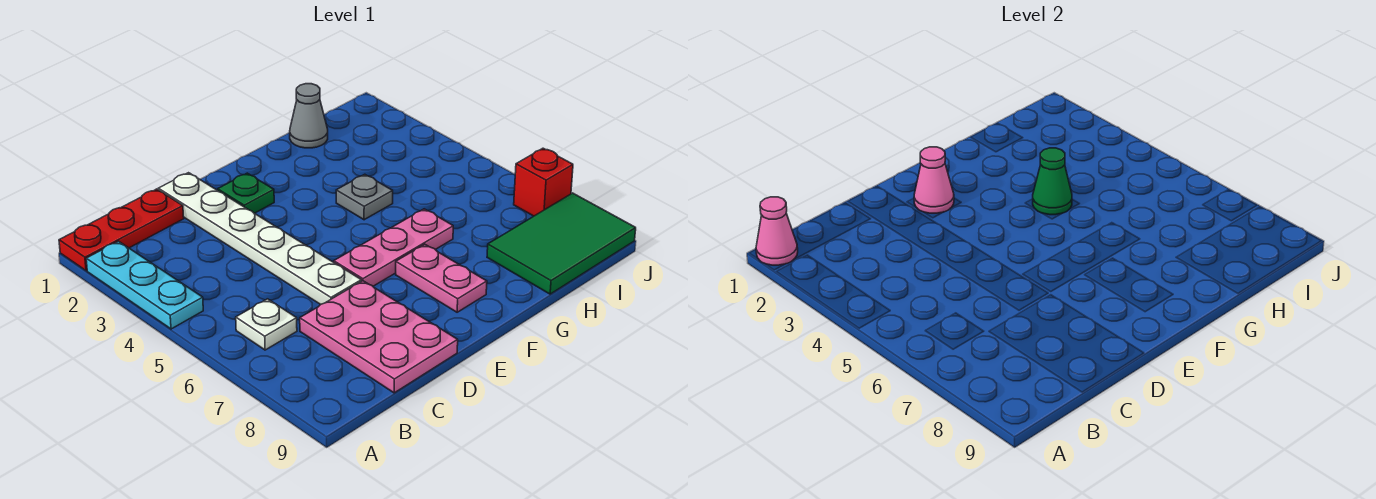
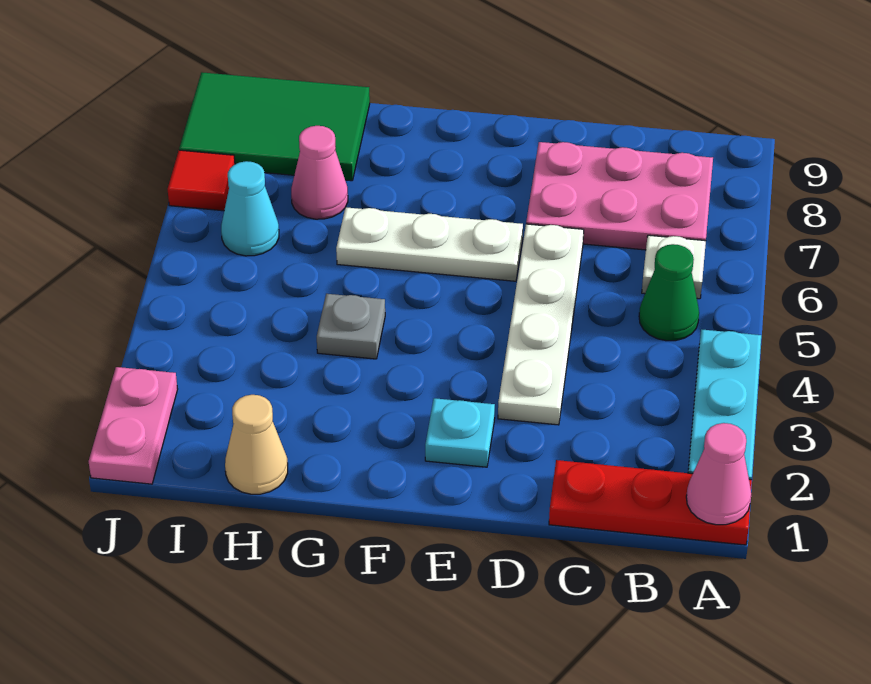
pink 2x3 plate [300,281,458,393] -> pink 2x3 plate turned to [526,142,713,250]
white 1x6 plate [158,173,361,305] -> white 1x4 plate [498,224,584,425]
green 1x1 plate [218,173,274,213] -> cyan 1x1 plate [425,398,495,467]
pink 1x1 cone [914,147,954,213] -> pink 1x1 cone moved to [291,126,348,219]
pink 1x3 plate [334,209,453,286] -> white 1x3 plate [336,207,523,281]
pink 1x2 plate [396,244,487,312] -> pink 1x2 plate moved to [89,367,178,484]
green 1x1 cone [1033,148,1072,215] -> green 1x1 cone moved to [639,244,699,341]
grey 1x1 cone [290,84,328,148] -> tan 1x1 cone [225,395,288,494]
none -> cyan 1x1 cone [221,161,279,256]
red 1x1 brick [514,148,573,216] -> red 1x1 tile [168,150,235,211]

